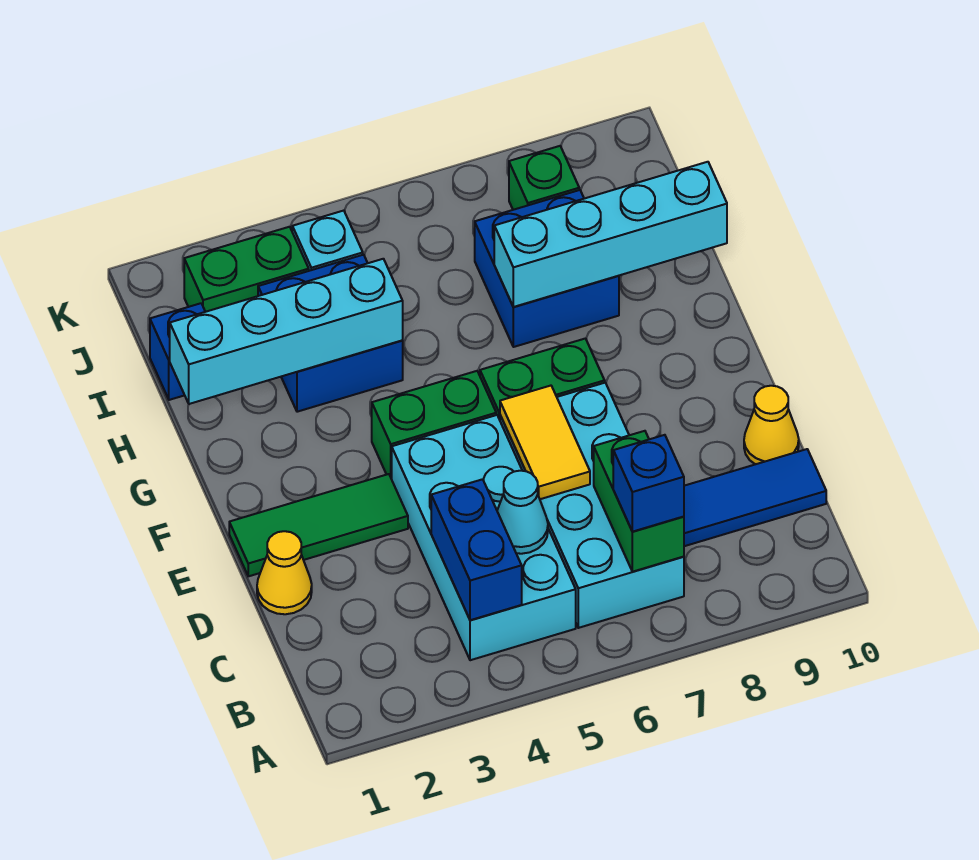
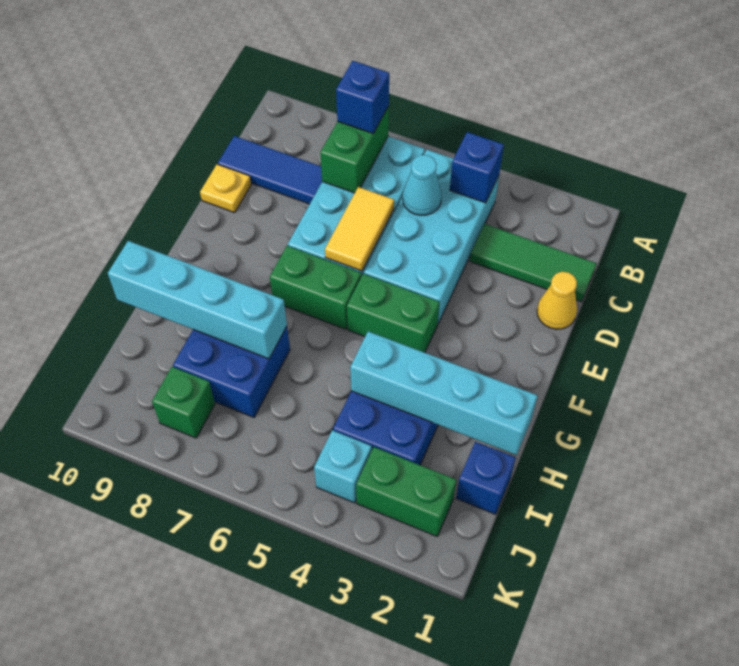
blue 1x2 brick [431,479,522,620] -> blue 1x1 brick [450,132,504,203]
yellow 1x1 cone [744,386,799,464] -> yellow 1x1 plate [200,164,251,213]
green 1x3 tile [229,474,408,576] -> green 1x3 tile moved to [470,224,596,302]

